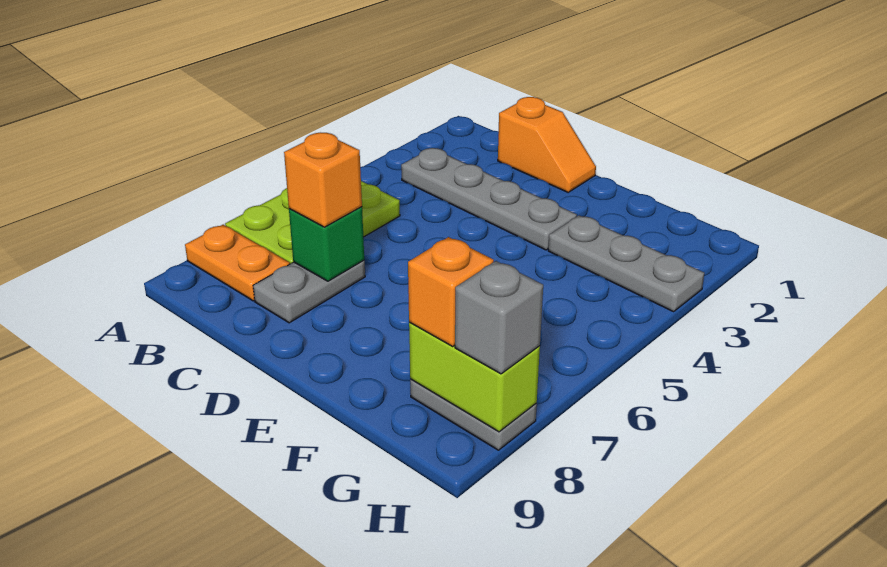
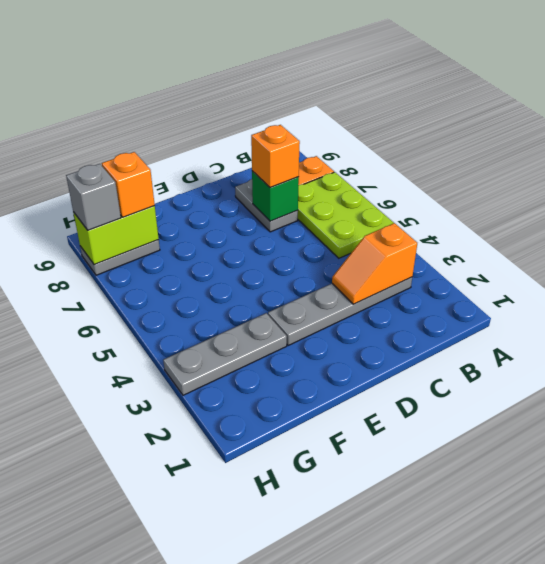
orange 1x2 slope [498,97,596,192] -> orange 1x2 slope moved to [332,223,417,304]

